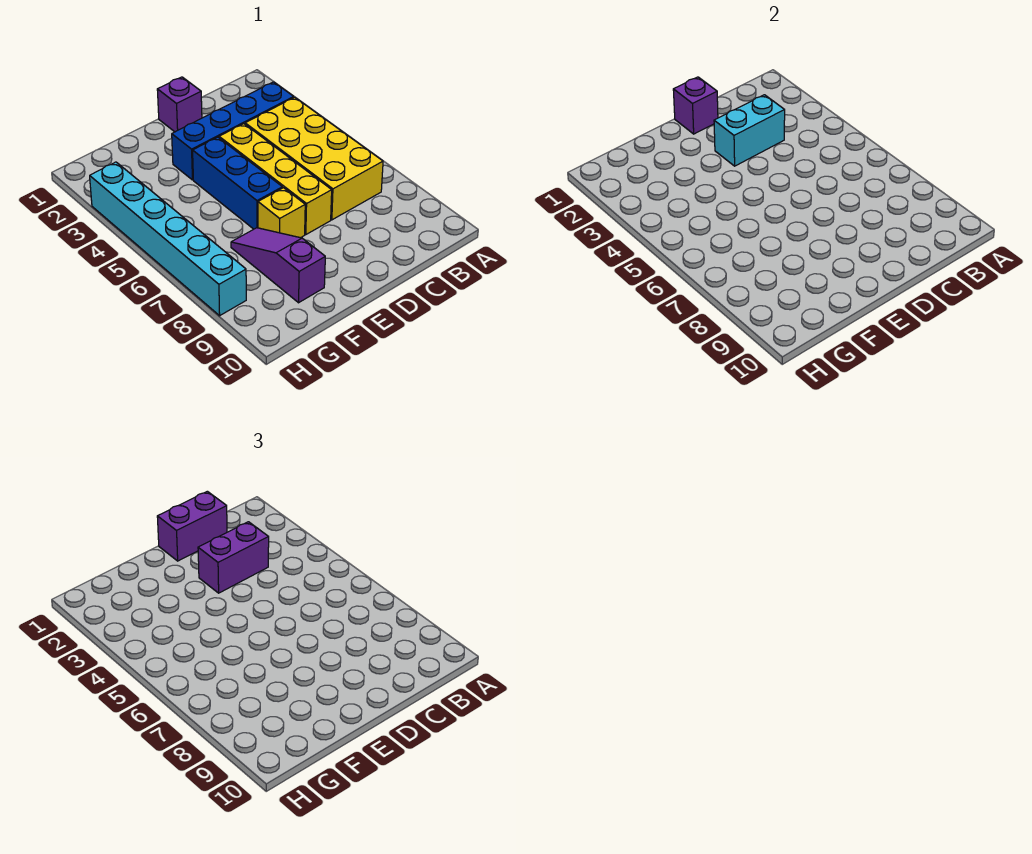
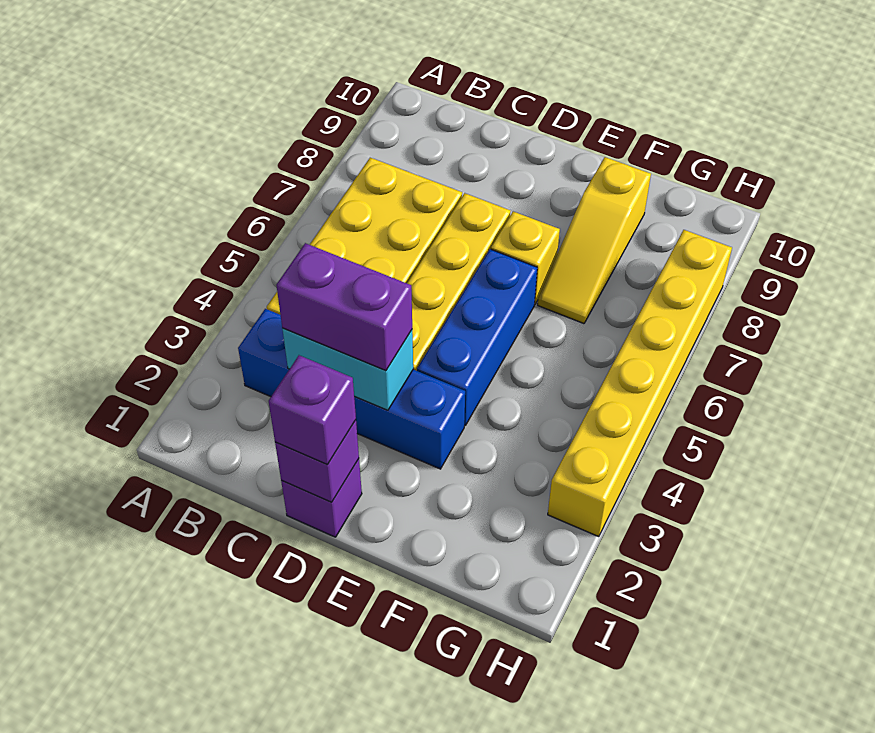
purple 1x2 brick [157,491,227,561] -> purple 1x1 brick [269,355,356,465]
purple 1x3 slope [231,228,325,303] -> yellow 1x3 slope [538,157,651,324]
cyan 1x6 brick [90,162,246,316] -> yellow 1x6 brick [548,230,732,537]

